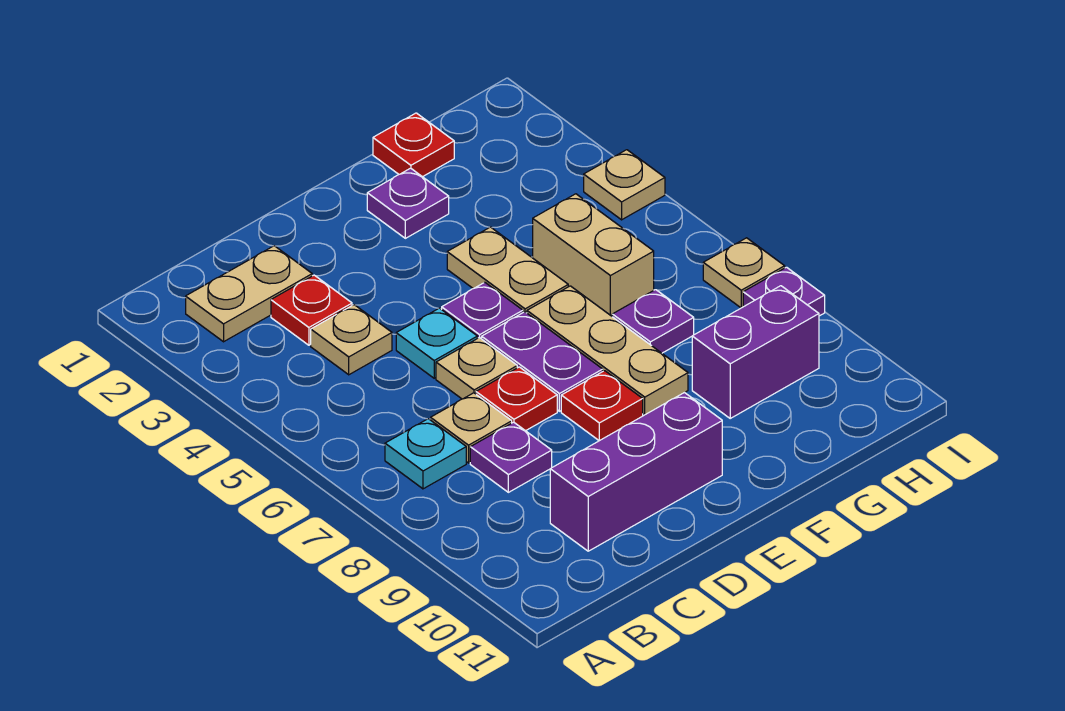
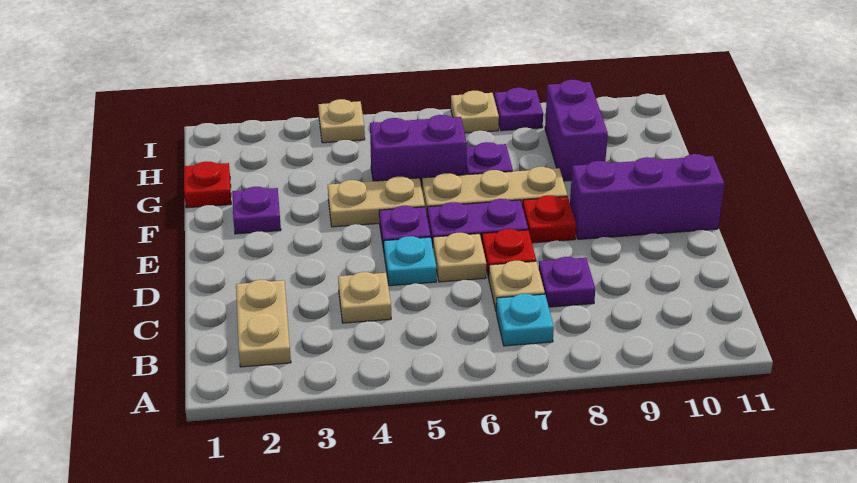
red 1x1 plate [271,275,352,345] -> none
purple 1x3 brick [550,392,722,551] -> purple 1x3 brick turned to [570,154,725,239]
tan 1x2 brick [533,194,654,316] -> purple 1x2 brick [370,115,467,187]

